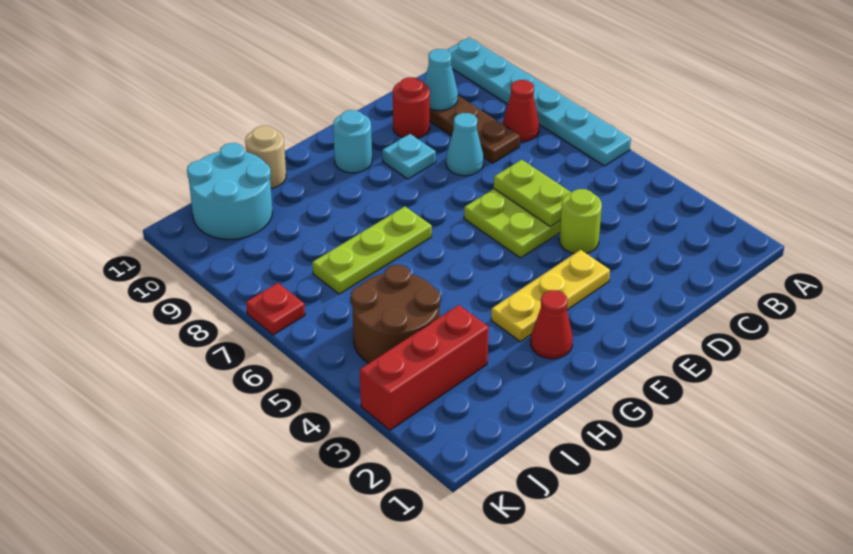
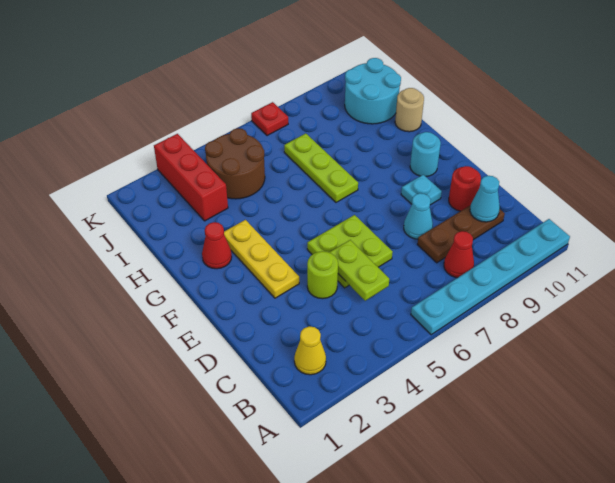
none -> yellow 1x1 cone [294,326,326,375]
lime 1x2 plate [494,160,571,227] -> lime 1x2 plate turned to [329,240,389,301]

